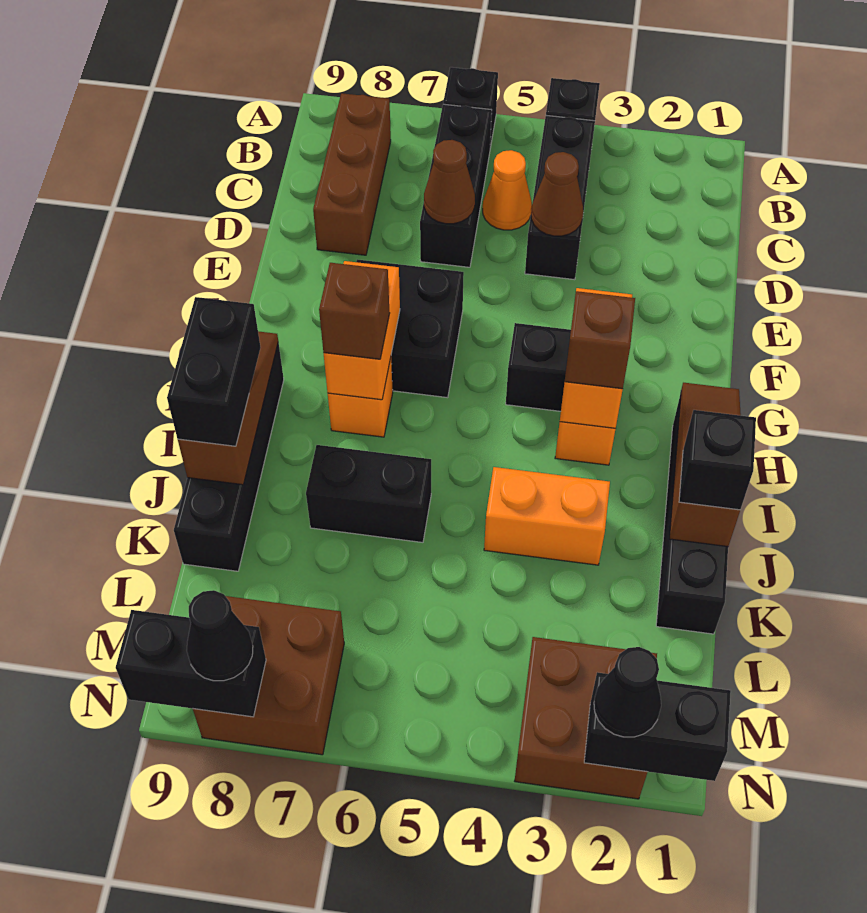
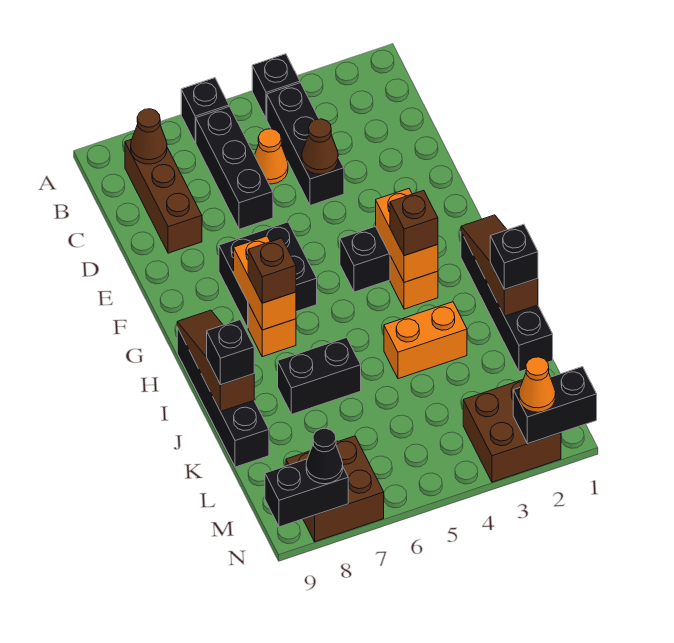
brown 1x1 cone [424,140,475,224] -> brown 1x1 cone moved to [131,109,167,164]
black 1x2 brick [167,297,261,446] -> black 1x1 brick [207,320,254,385]
black 1x1 cone [594,647,661,737] -> orange 1x1 cone [519,357,556,412]

